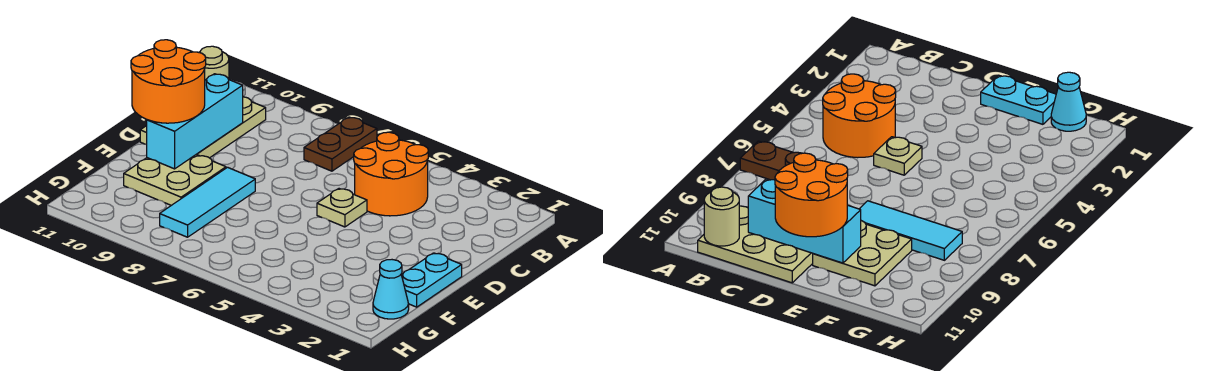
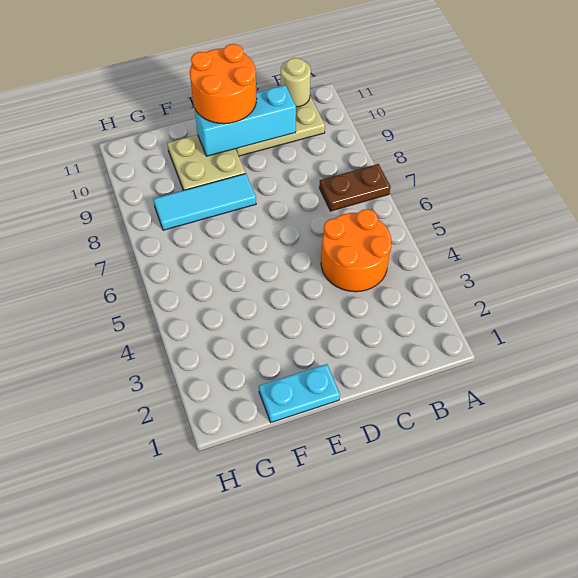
tan 1x1 plate [317,189,367,227] -> none
cyan 1x1 cone [373,260,409,319] -> none

